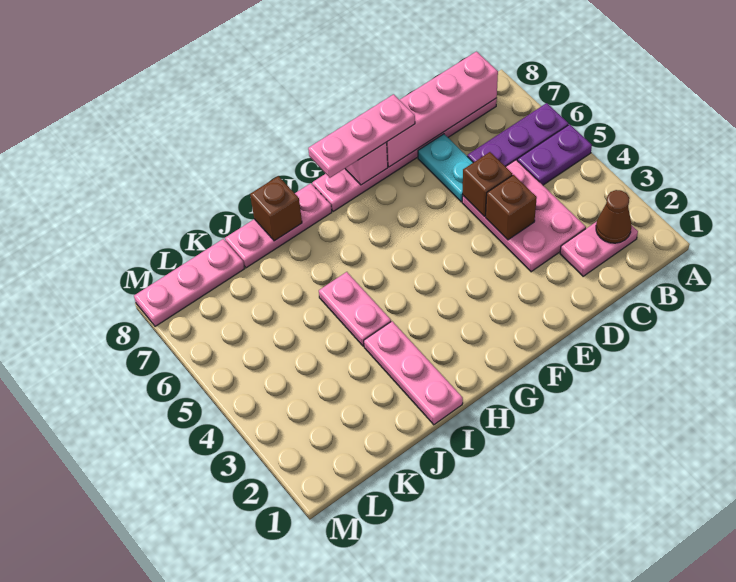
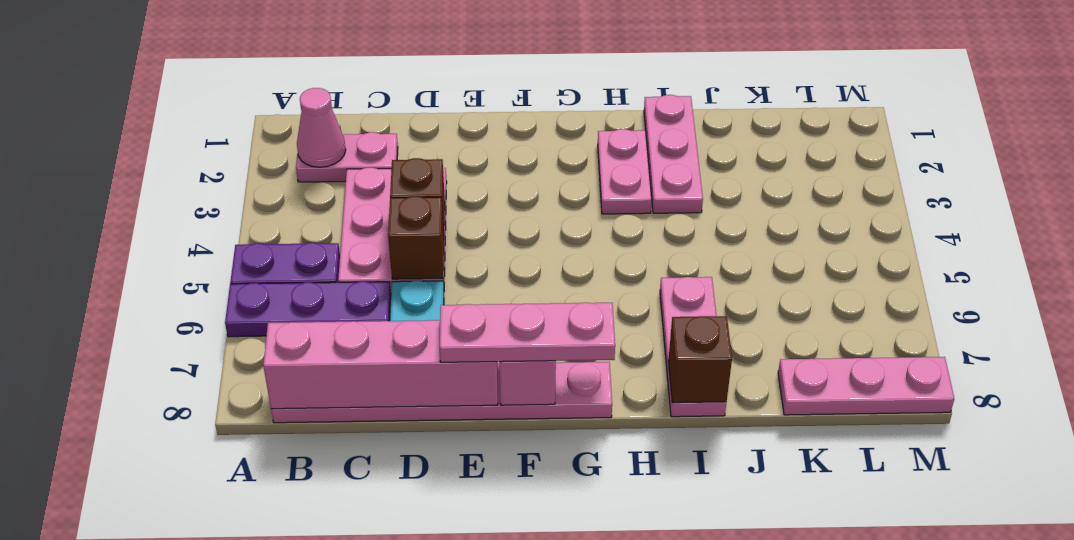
brown 1x1 cone [596,190,631,243] -> pink 1x1 cone [297,88,346,167]
pink 1x3 plate [225,183,332,268] -> pink 1x3 plate turned to [660,277,726,417]
pink 1x2 plate [319,272,391,346] -> pink 1x2 plate moved to [598,129,651,214]

